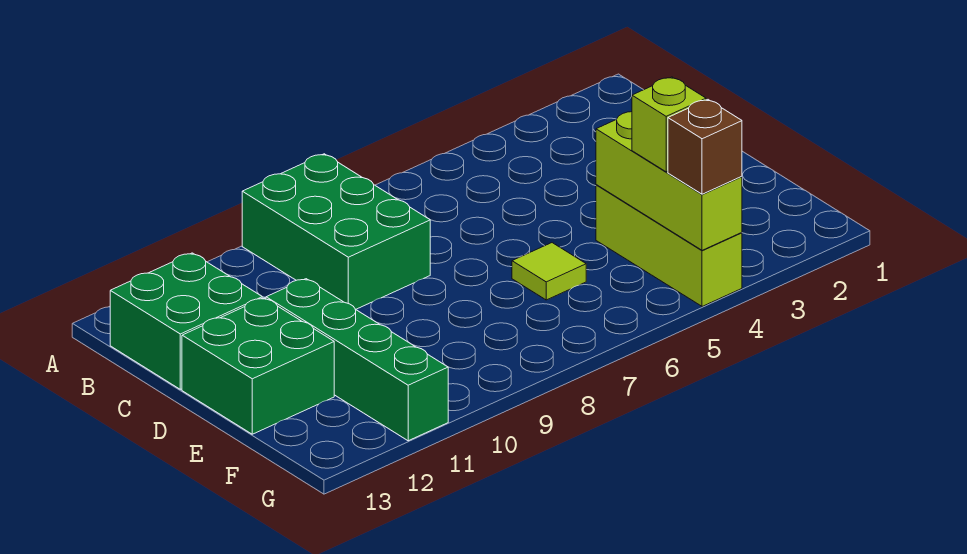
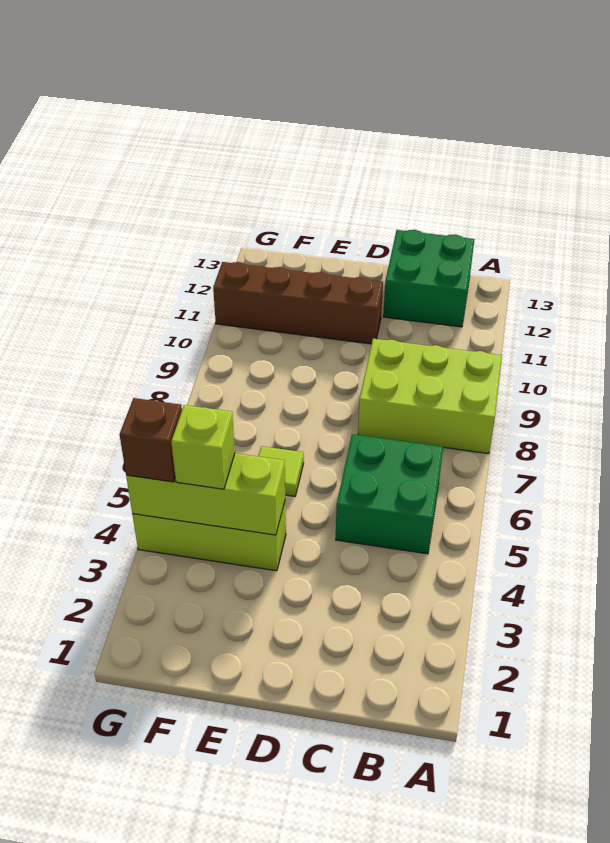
green 2x3 brick [242,154,430,309] -> lime 2x3 brick [358,339,502,454]
green 1x4 brick [266,279,448,441] -> brown 1x4 brick [213,262,383,344]
green 2x2 brick [182,298,334,434] -> green 2x2 brick moved to [336,434,443,554]

